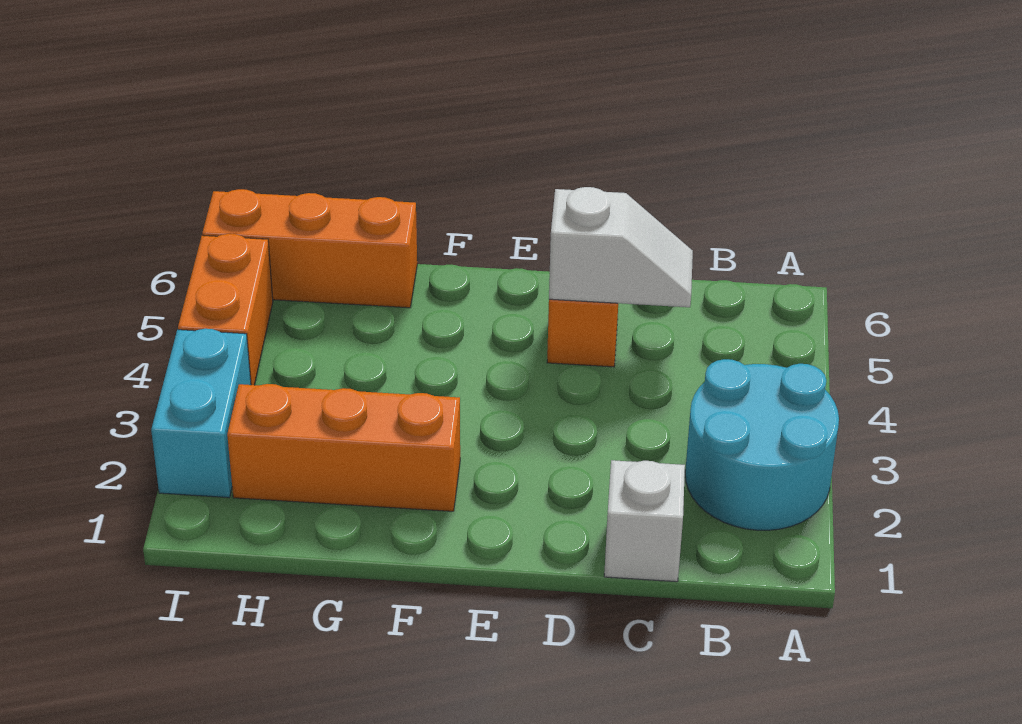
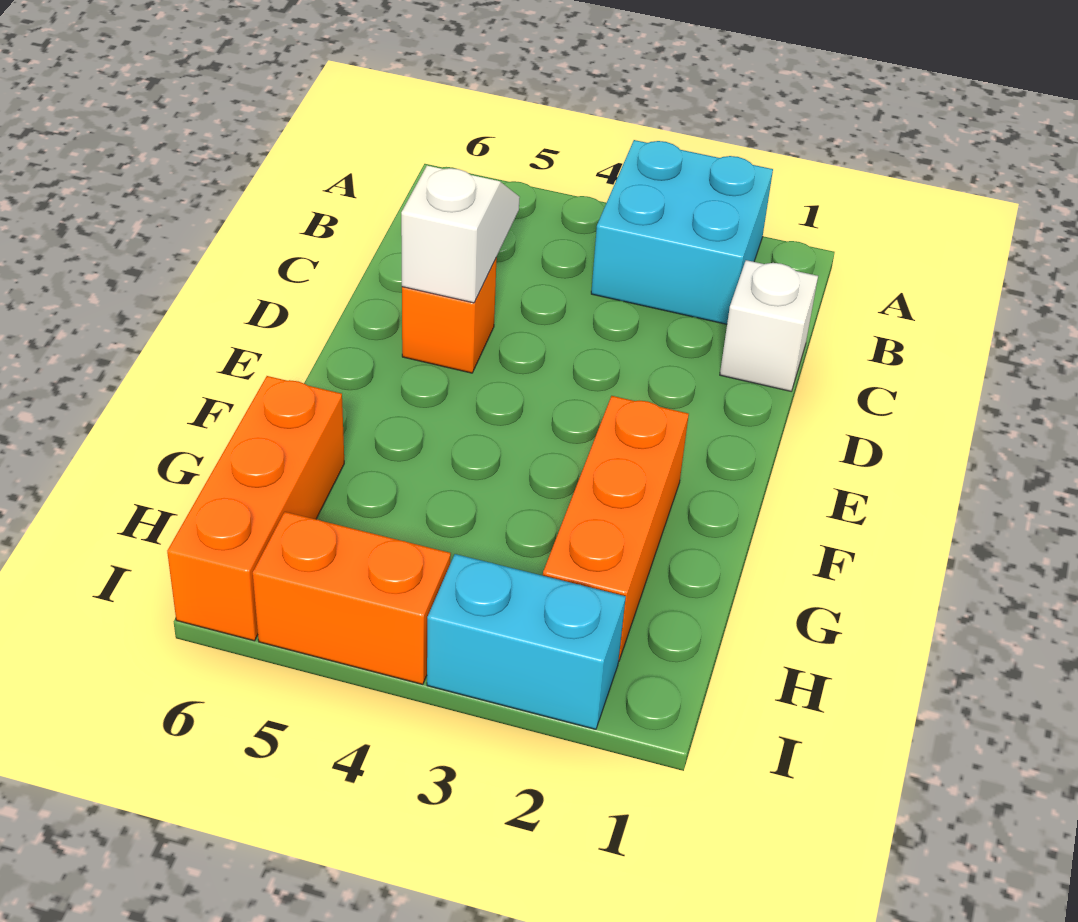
cyan 2x2 round brick [685,359,839,530] -> cyan 2x2 brick [591,140,773,324]

